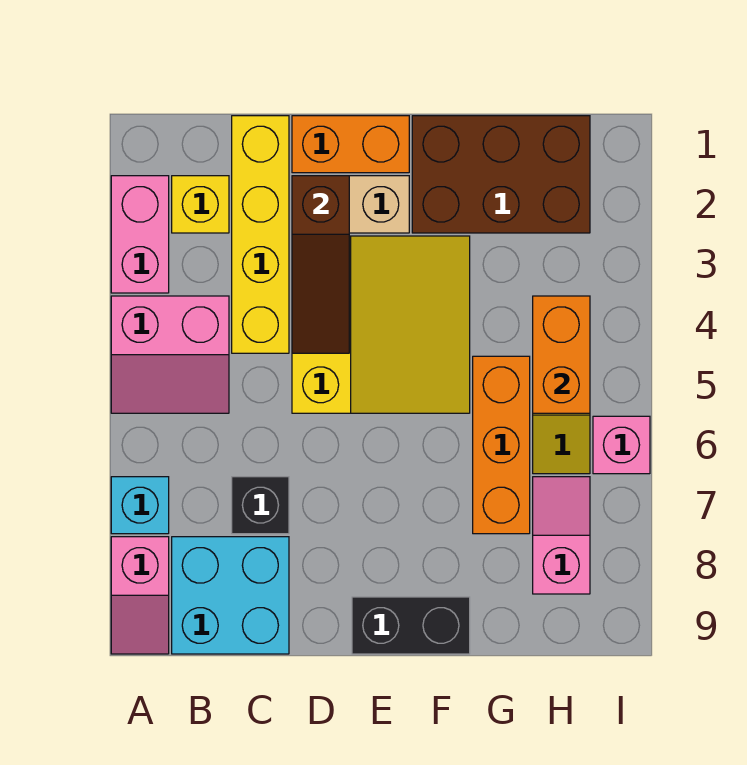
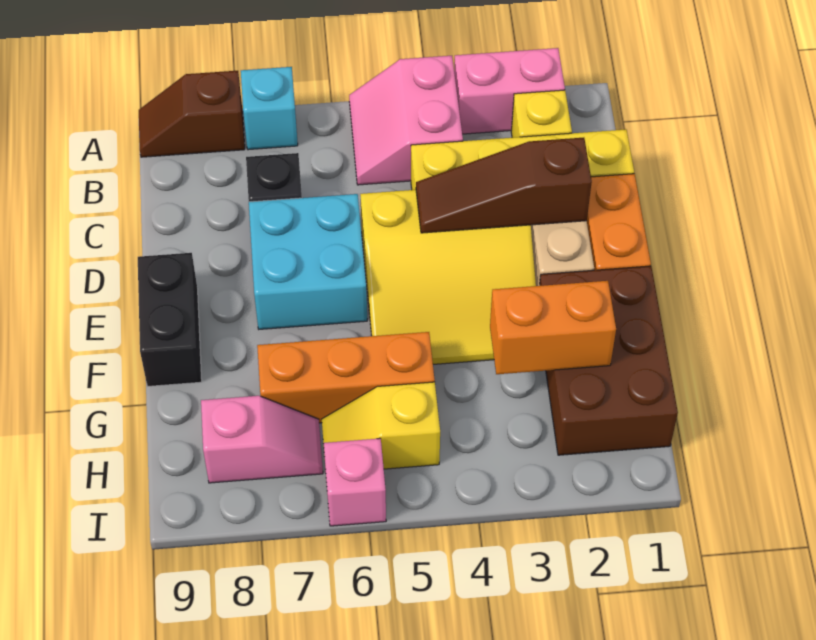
pink 1x2 slope [111,537,169,654] -> brown 1x2 slope [139,71,245,157]
cyan 2x2 brick [172,537,289,654] -> cyan 2x2 brick moved to [249,194,367,329]
orange 1x2 brick [533,296,590,413] -> orange 1x2 brick moved to [490,281,616,374]

